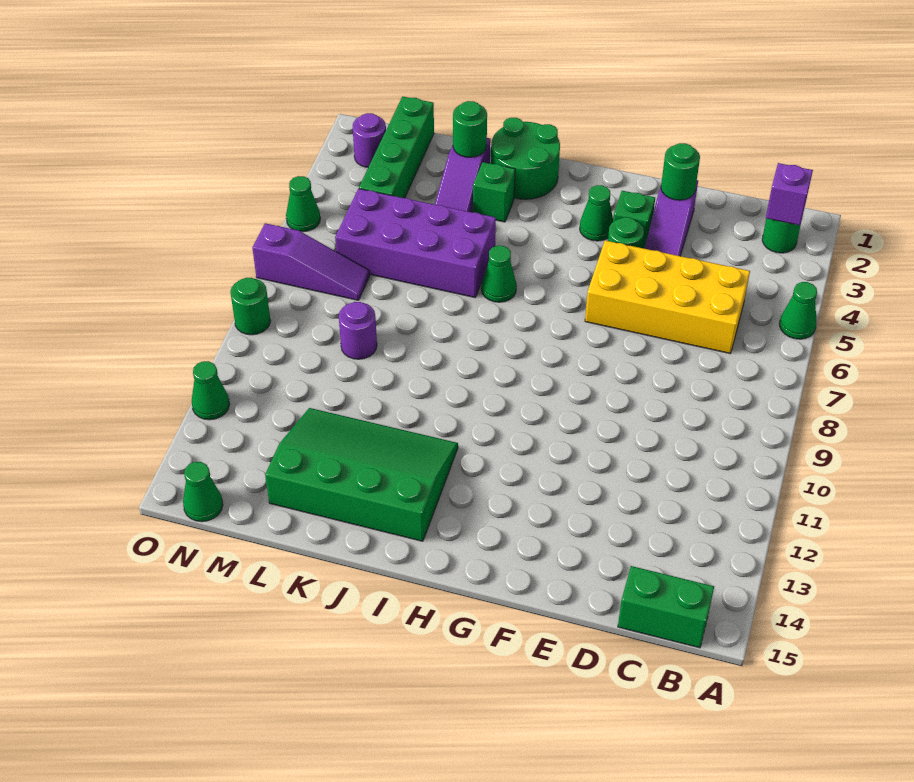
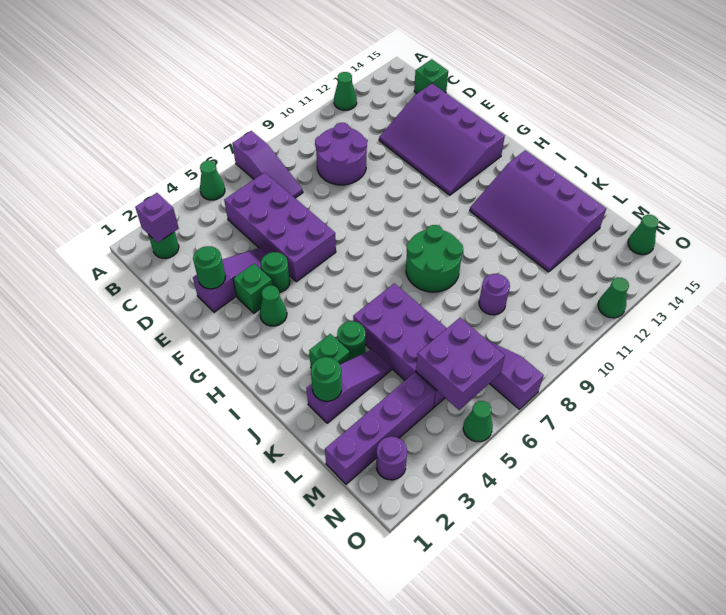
none -> purple 1x3 slope [232,131,303,198]
green 1x2 brick [618,566,714,648] -> green 1x1 brick [414,59,448,93]
yellow 2x4 brick [585,240,750,354] -> purple 2x4 brick [224,172,336,282]
none -> purple 2x2 round brick [315,123,367,185]
none -> purple 3x4 slope [379,84,505,195]
green 2x2 round brick [491,118,560,199] -> green 2x2 round brick moved to [406,225,463,292]
green 1x1 cone [481,246,517,302] -> green 1x1 cone moved to [334,72,357,110]
green 3x4 slope [265,408,458,541] -> purple 3x4 slope [470,150,606,272]
green 1x4 brick [359,96,434,198] -> purple 1x4 brick [325,373,435,484]
none -> purple 2x2 brick [416,318,505,410]
green 1x1 round brick [230,278,270,335] -> green 1x1 round brick moved to [337,321,366,360]

